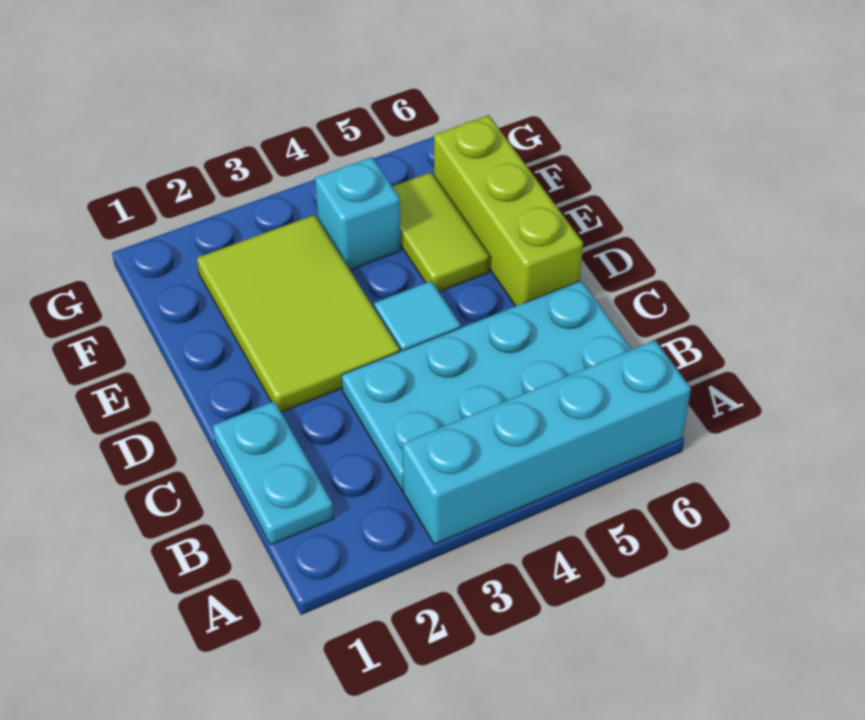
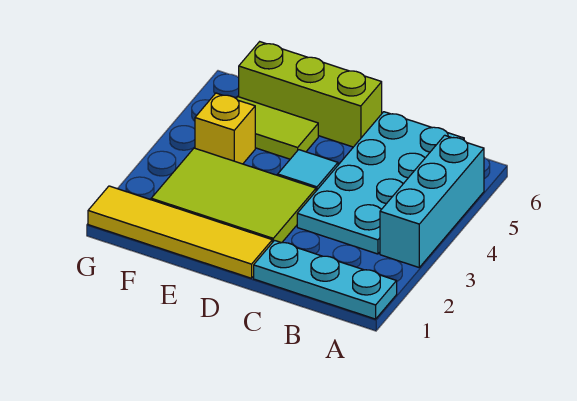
cyan 1x4 brick [402,340,691,544] -> cyan 1x3 brick [380,135,484,267]
cyan 1x2 plate [213,401,334,545] -> cyan 1x3 plate [254,241,397,319]
none -> yellow 1x4 tile [88,186,272,278]
cyan 1x1 brick [315,157,401,270] -> yellow 1x1 brick [195,93,255,164]

